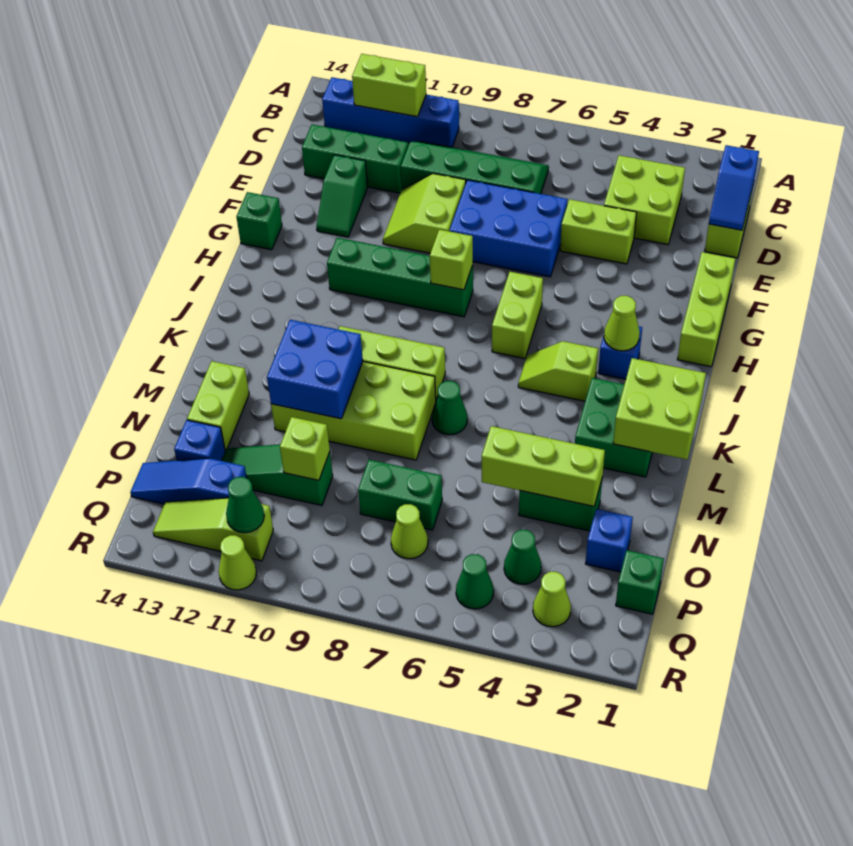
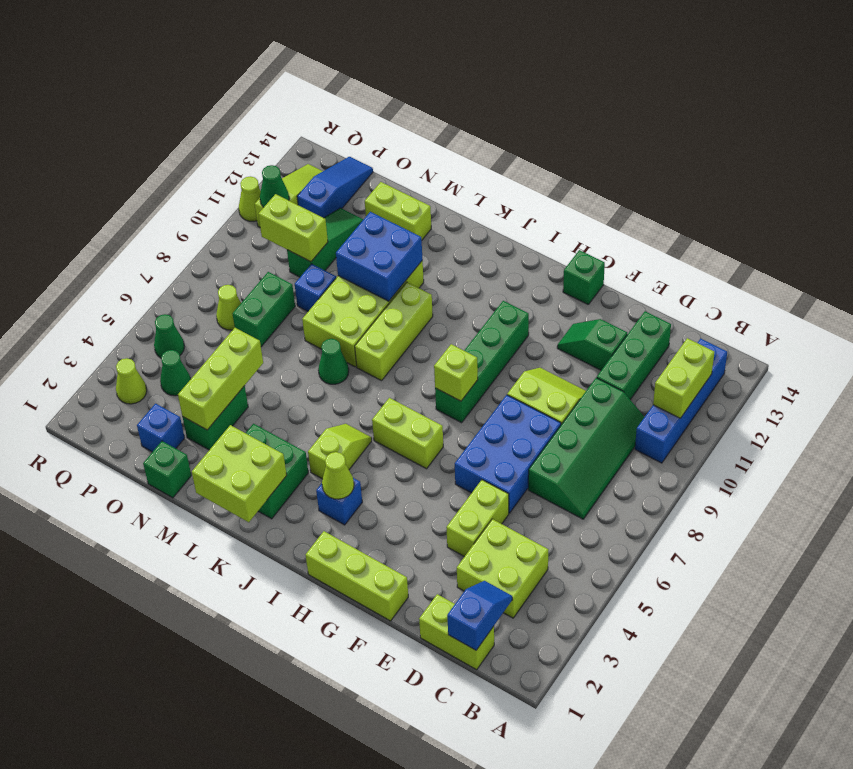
blue 1x2 slope [709,145,759,230] -> blue 1x2 slope turned to [447,581,512,650]
lime 1x1 brick [280,417,330,480] -> lime 1x2 brick [258,194,328,262]
blue 1x1 brick [174,420,225,461] -> blue 1x1 brick moved to [295,264,336,311]
green 1x1 brick [616,550,664,614] -> green 1x1 brick moved to [143,441,191,498]

